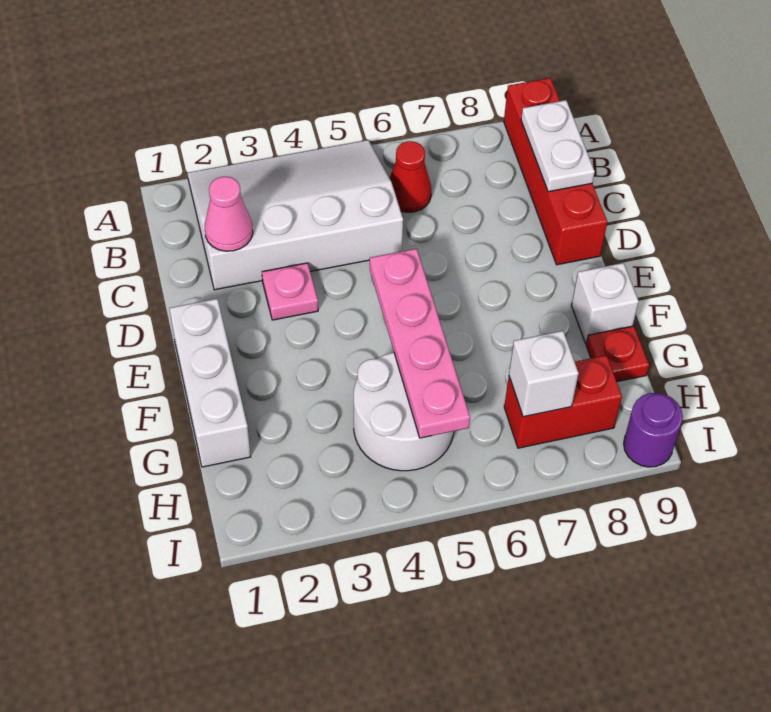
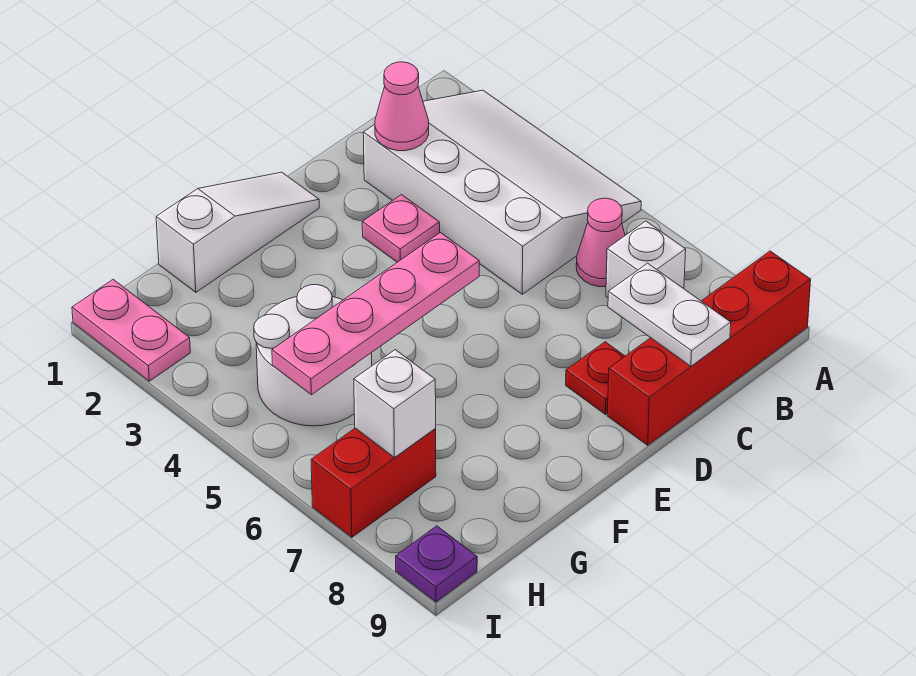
red 1x1 cone [390,141,431,212] -> pink 1x1 cone [576,198,625,287]
white 1x2 plate [521,100,595,192] -> white 1x2 plate turned to [608,263,731,366]
white 1x3 brick [169,299,251,467] -> white 1x3 slope [156,172,319,292]
white 1x1 brick [571,263,639,344] -> white 1x1 brick moved to [606,221,686,298]
red 1x1 plate [586,326,649,382] -> red 1x1 plate moved to [566,342,625,414]
red 1x2 brick [504,355,622,448] -> red 1x2 brick turned to [311,428,436,537]
none -> pink 1x2 plate [72,280,190,381]
purple 1x1 round brick [624,393,683,467] -> purple 1x1 plate [396,526,477,602]

